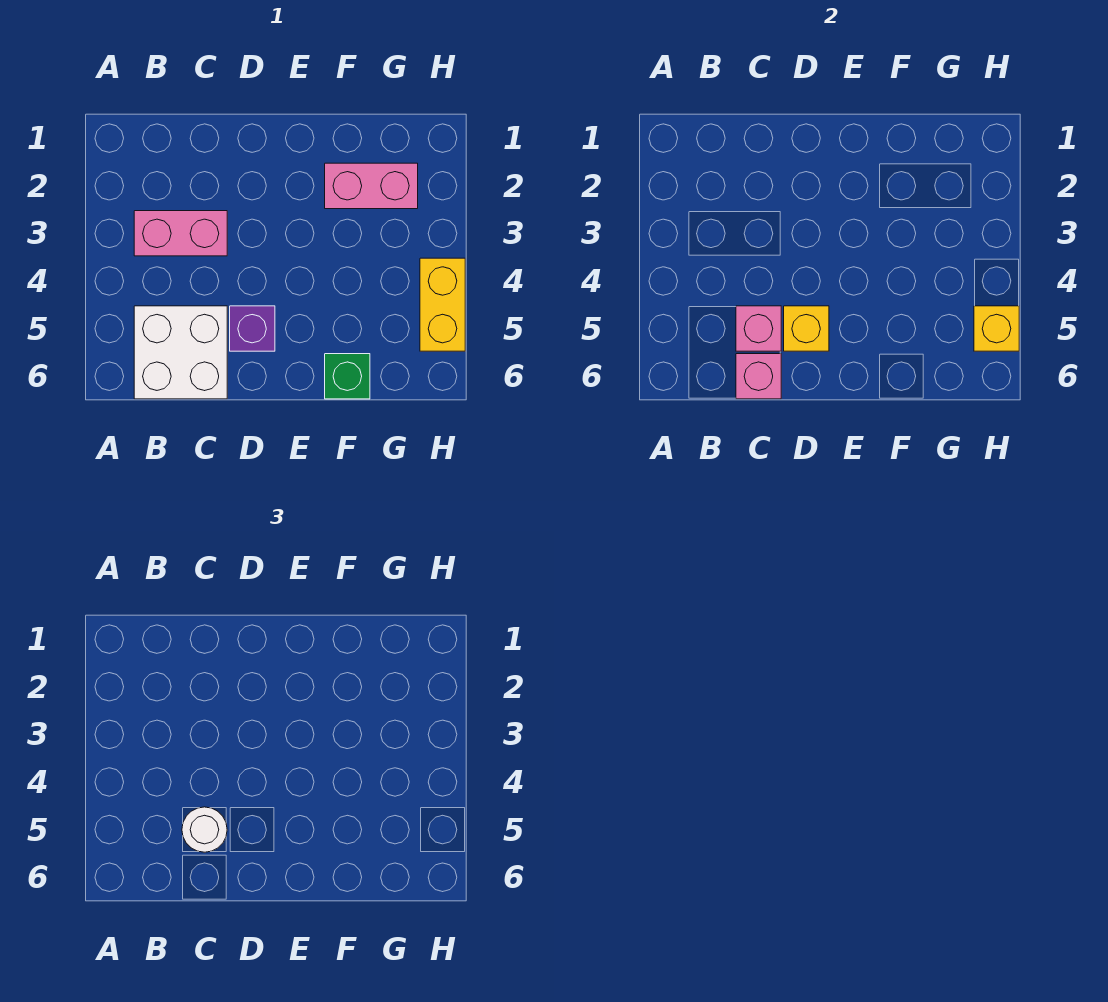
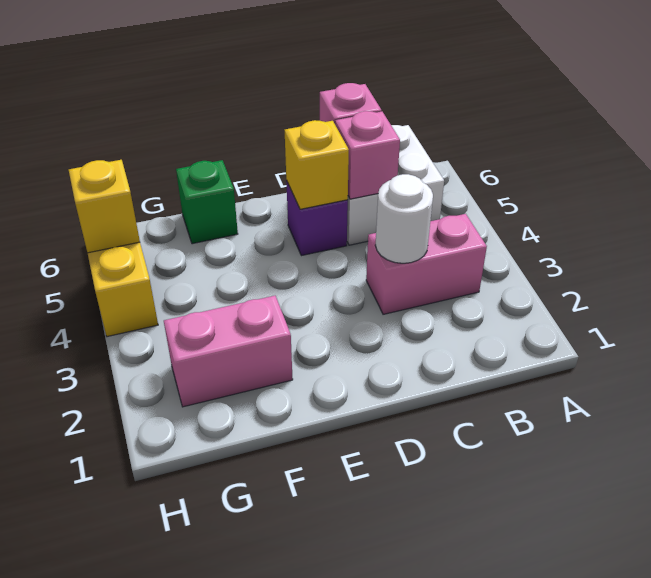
white 1x1 round brick [182,807,227,852] -> white 1x1 round brick moved to [376,174,433,263]

